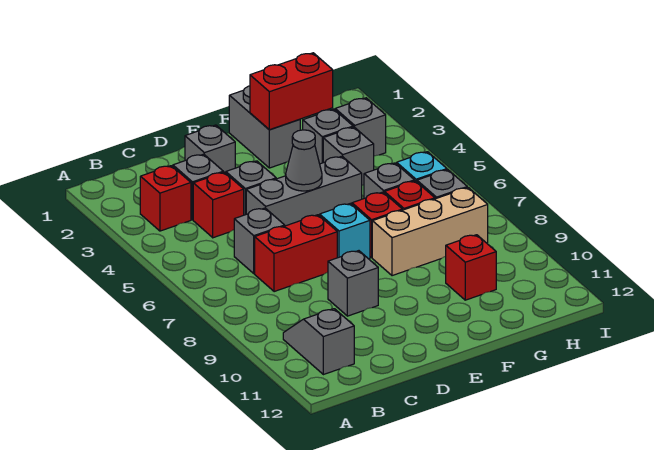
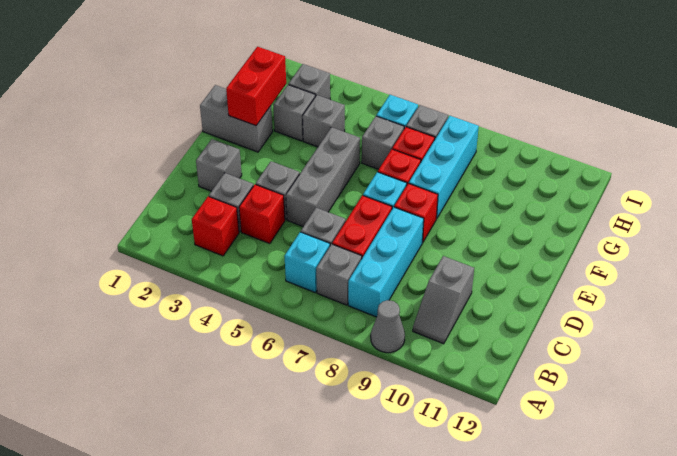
none -> cyan 1x1 brick [285,232,330,292]
none -> cyan 1x3 brick [348,207,424,317]
grey 1x2 slope [283,309,354,375] -> grey 1x2 slope turned to [413,256,474,344]
grey 1x1 brick [328,251,378,316] -> grey 1x1 brick moved to [316,244,362,305]
grey 1x1 cone [286,130,322,191] -> grey 1x1 cone moved to [371,300,405,353]
tan 1x3 brick [372,188,488,276] -> cyan 1x3 brick [409,116,479,219]
red 1x1 brick [446,235,496,300] -> red 1x1 brick moved to [394,183,438,243]

